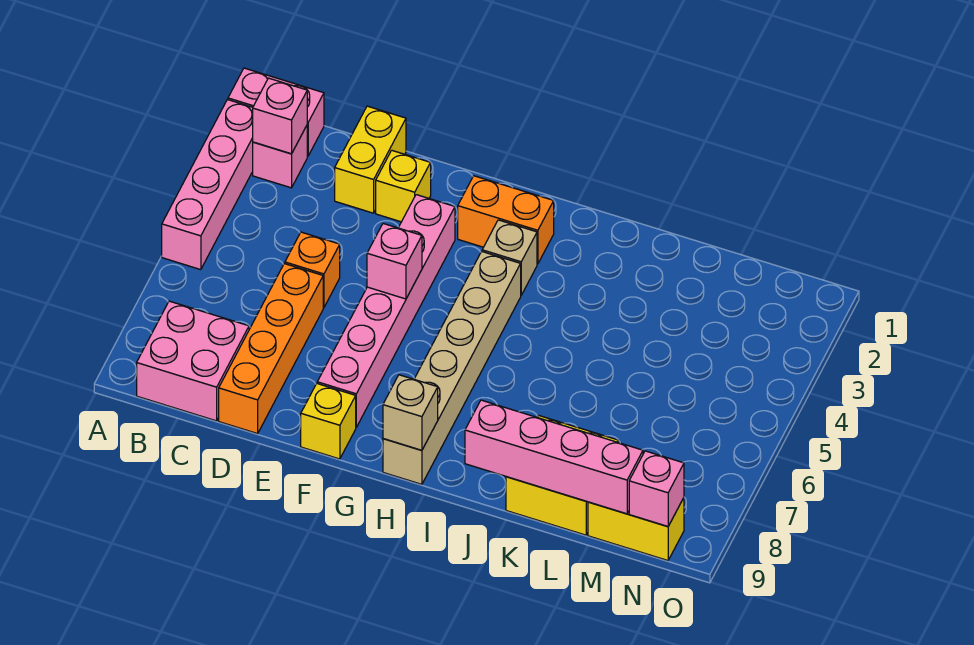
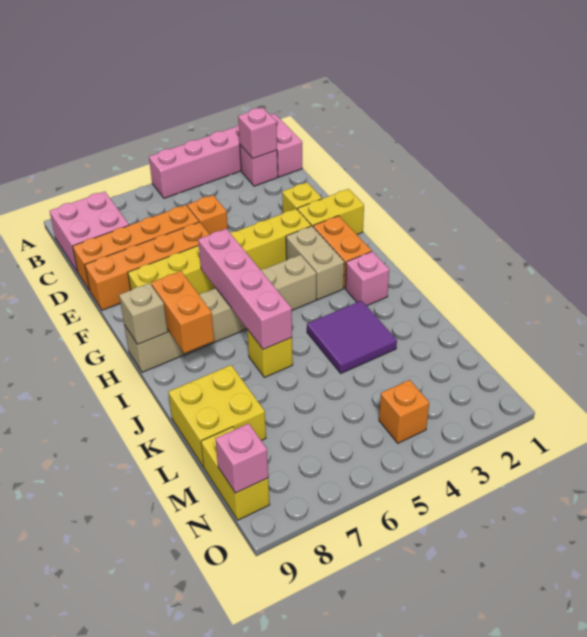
yellow 1x2 brick [335,106,406,213] -> yellow 1x2 brick moved to [298,189,364,234]
none -> orange 1x4 brick [85,222,210,310]
pink 1x6 brick [317,195,455,427] -> yellow 1x6 brick [128,209,311,295]
pink 1x1 brick [367,224,422,299] -> pink 1x1 brick moved to [346,251,389,306]
yellow 1x1 brick [301,384,356,459] -> yellow 1x1 brick moved to [247,330,293,377]
tan 1x1 brick [482,220,537,295] -> tan 1x2 brick [286,226,344,300]
none -> orange 1x2 brick [151,271,214,353]
none -> purple 2x2 tile [307,301,397,373]
pink 1x4 brick [465,400,643,514] -> pink 1x4 brick moved to [198,229,292,350]
none -> orange 1x1 brick [379,380,429,443]

